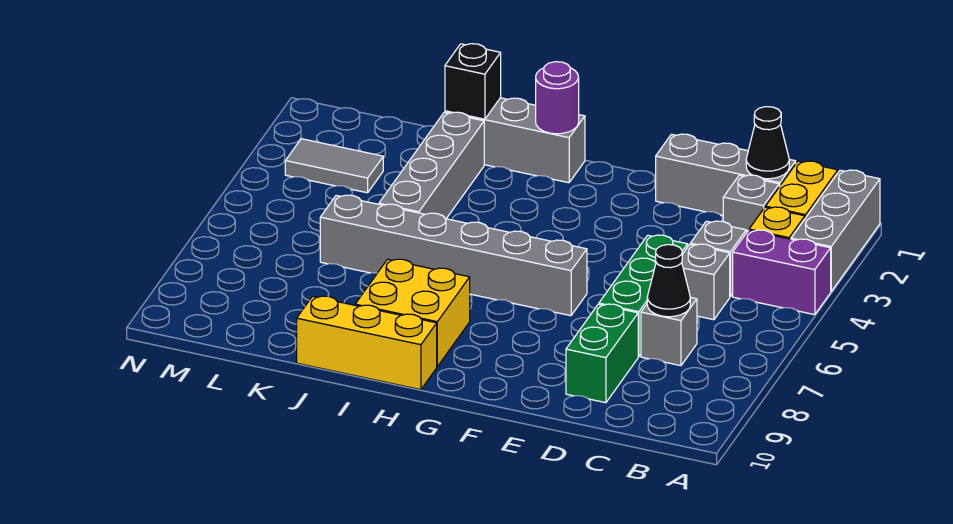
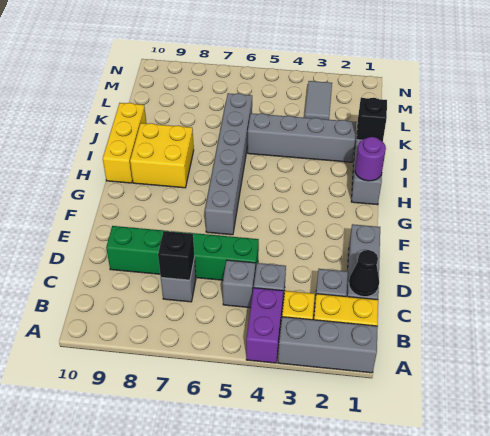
black 1x1 cone [647,245,690,317] -> black 1x1 brick [158,231,195,280]

